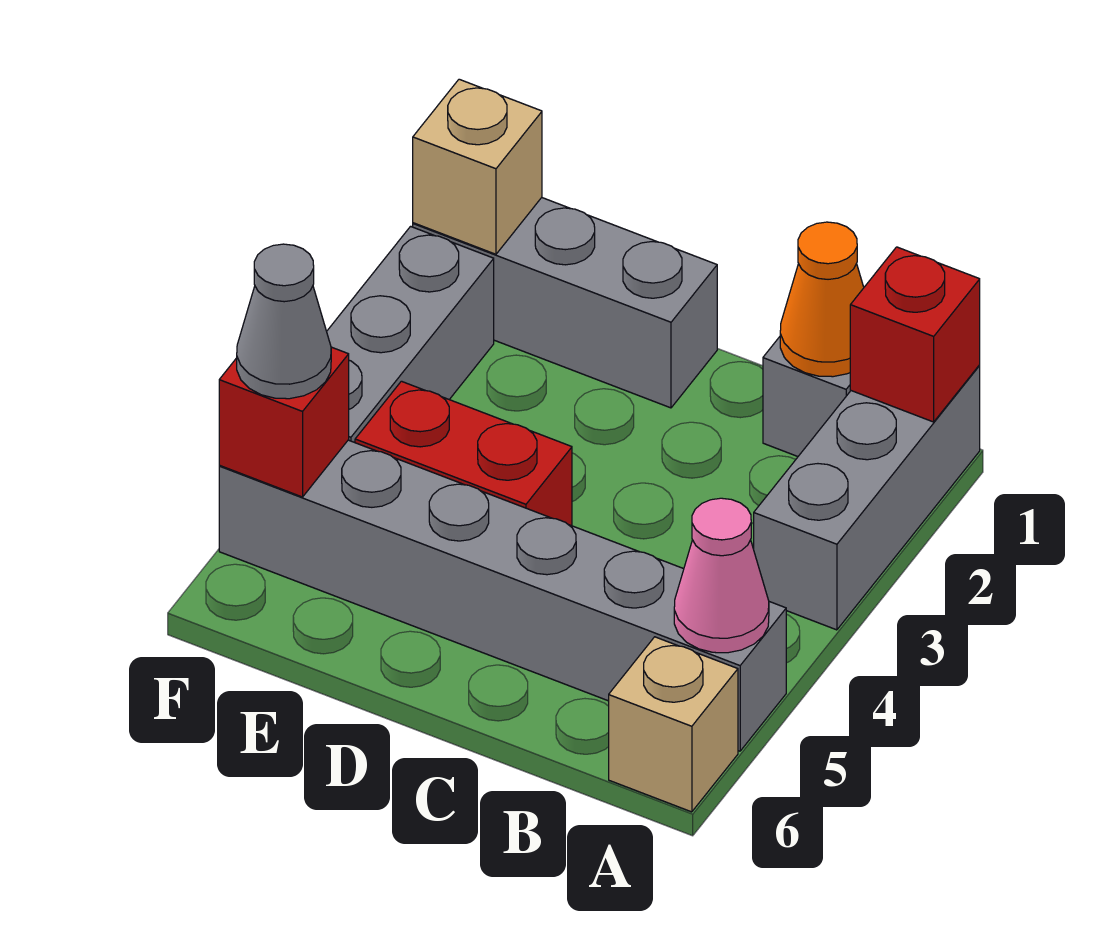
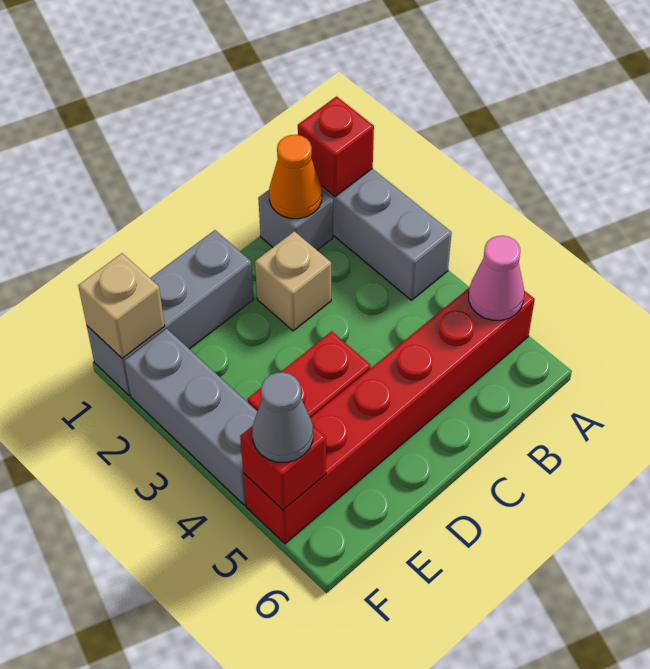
grey 1x6 brick [219,440,786,751] -> red 1x6 brick [243,288,535,544]
tan 1x1 brick [609,637,738,812] -> tan 1x1 brick moved to [255,231,331,331]

